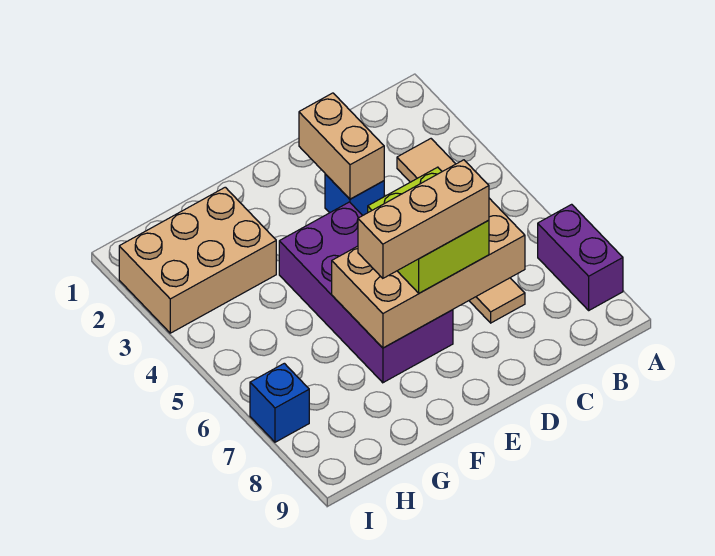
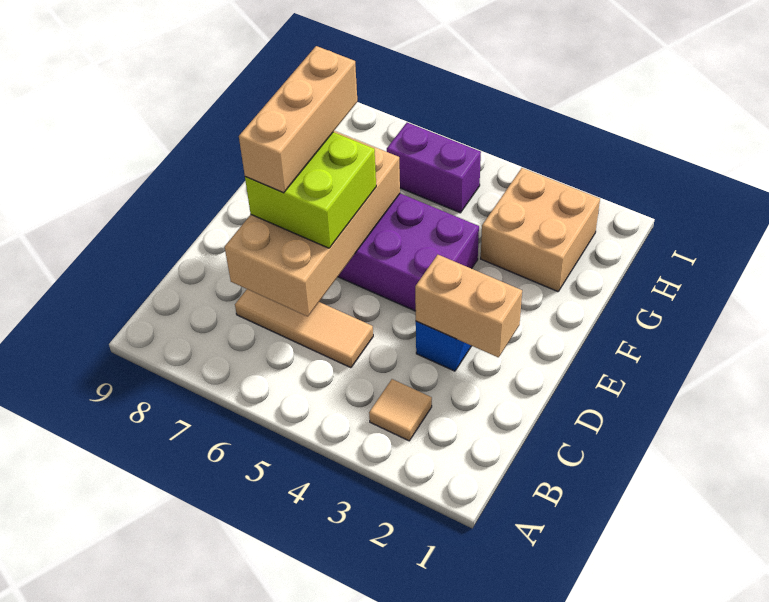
purple 1x2 brick [538,204,623,310] -> purple 1x2 brick moved to [387,123,481,213]
tan 2x3 brick [119,187,276,333] -> tan 2x2 brick [481,168,600,292]
blue 1x1 brick [250,363,309,442] -> none

